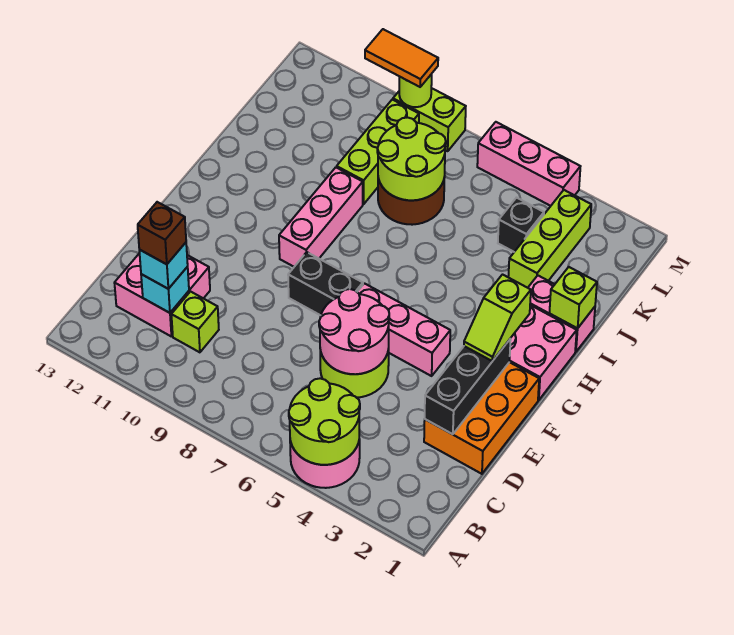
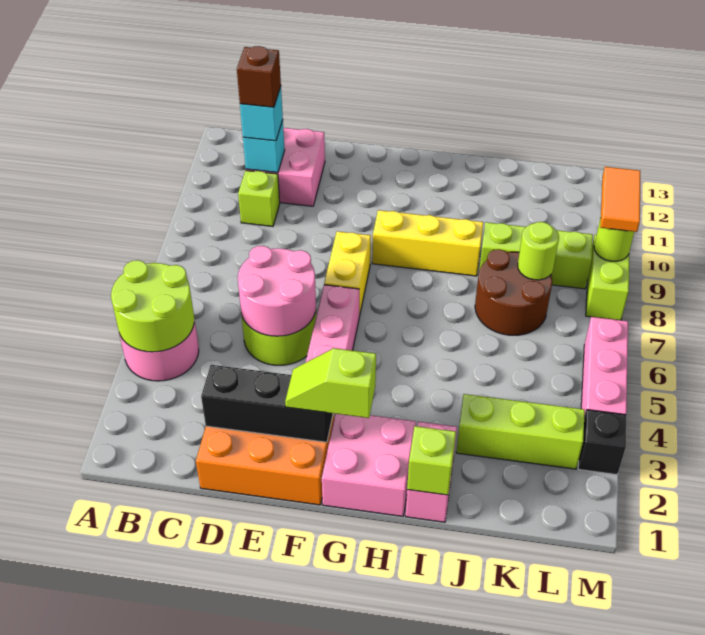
black 1x2 brick [288,252,363,315] -> yellow 1x2 brick [324,231,371,317]
pink 1x3 brick [279,167,363,267] -> yellow 1x3 brick [372,210,483,276]
lime 2x2 round brick [377,117,446,200] -> lime 1x1 round brick [518,222,559,280]
black 1x1 brick [498,198,544,252] -> black 1x1 brick moved to [578,410,626,475]

